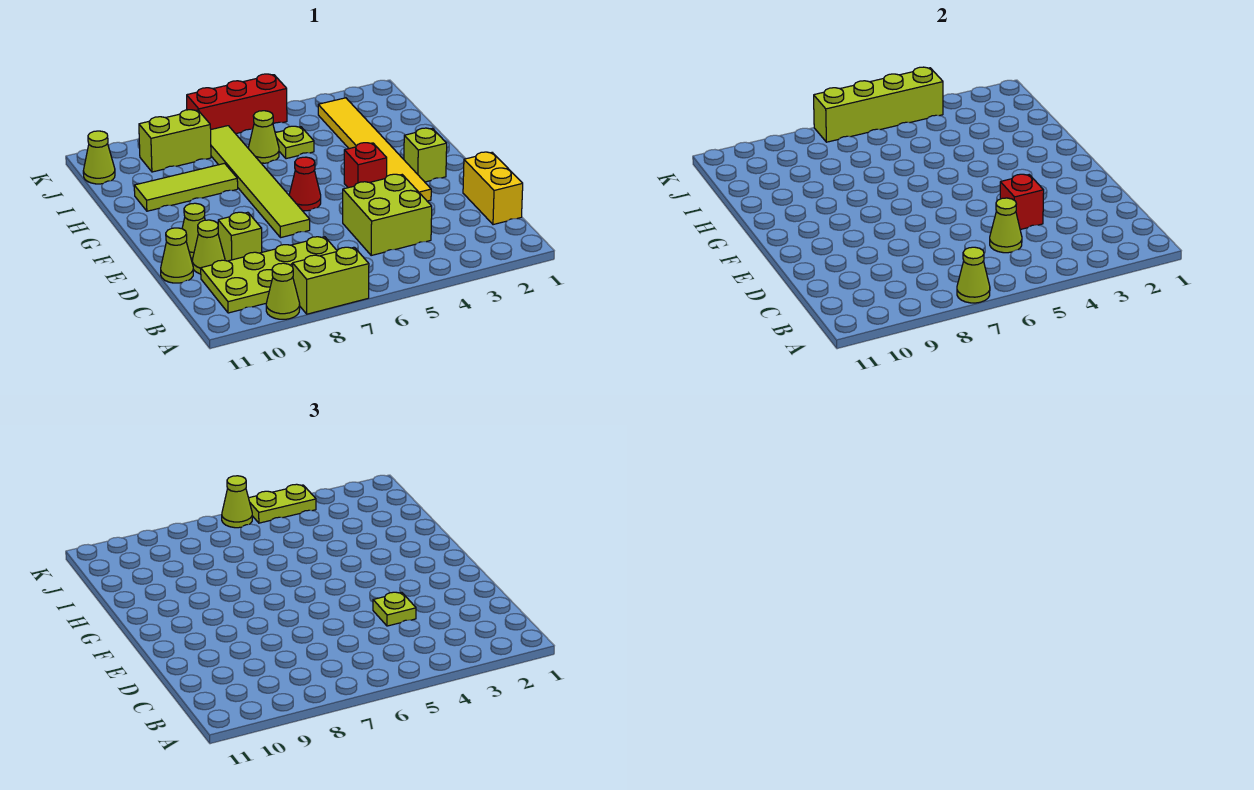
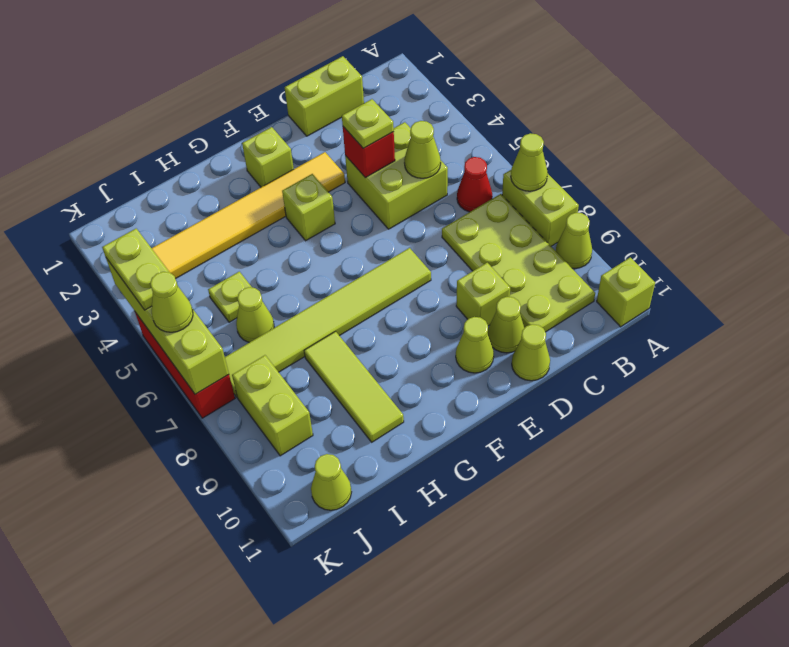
none -> lime 1x1 brick [597,257,655,327]
yellow 1x2 brick [463,152,523,225] -> lime 1x2 brick [285,56,364,136]
red 1x1 brick [344,143,387,188] -> lime 1x1 brick [282,174,335,241]
red 1x1 cone [289,157,321,211] -> red 1x1 cone moved to [457,157,492,212]

